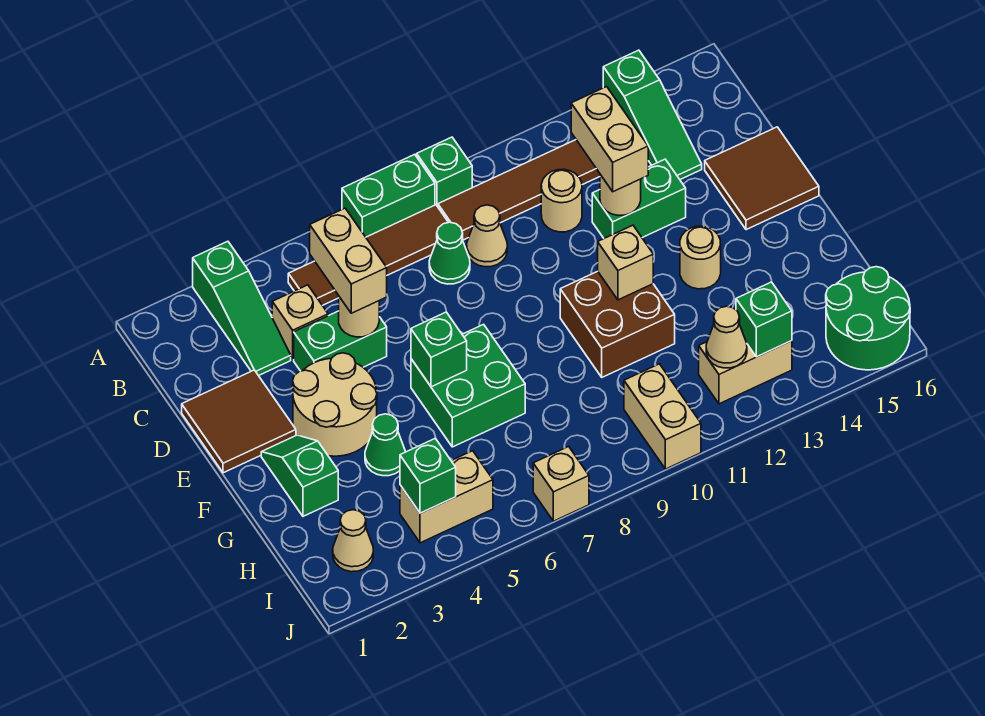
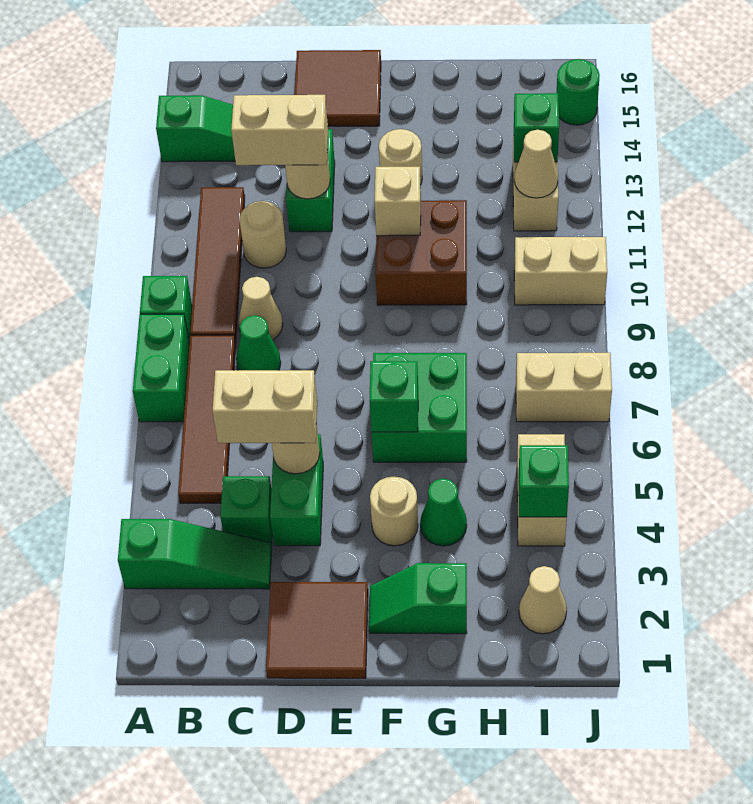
tan 1x1 brick [272,285,328,359] -> green 1x1 brick [220,476,272,545]
tan 2x2 round brick [293,353,377,456] -> tan 1x1 round brick [370,476,418,546]
green 2x2 round brick [826,267,910,370] -> green 1x1 round brick [557,59,600,125]
tan 1x1 brick [533,447,589,521] -> tan 1x2 brick [516,353,612,422]

